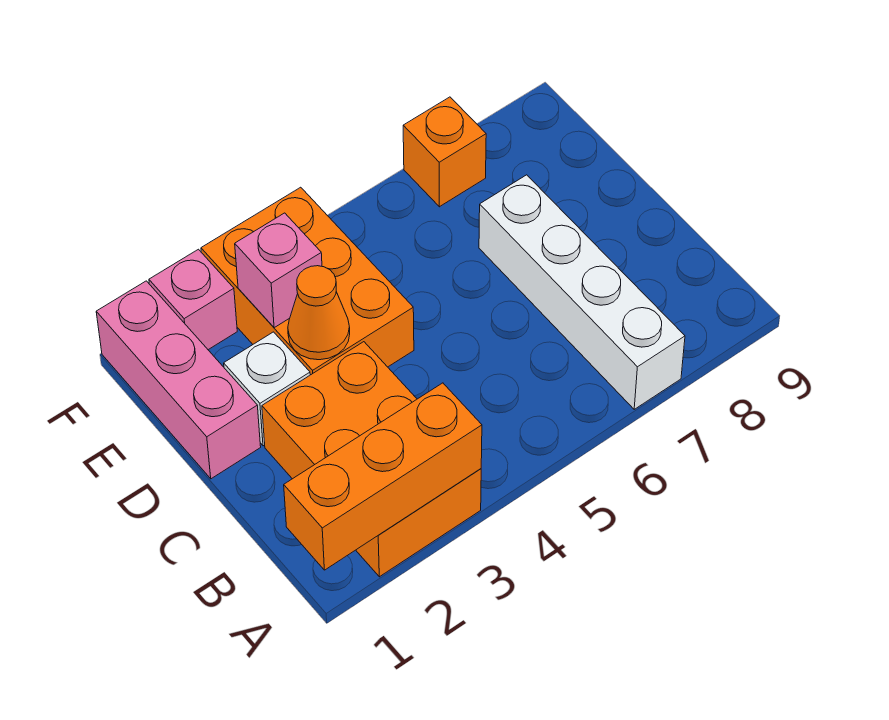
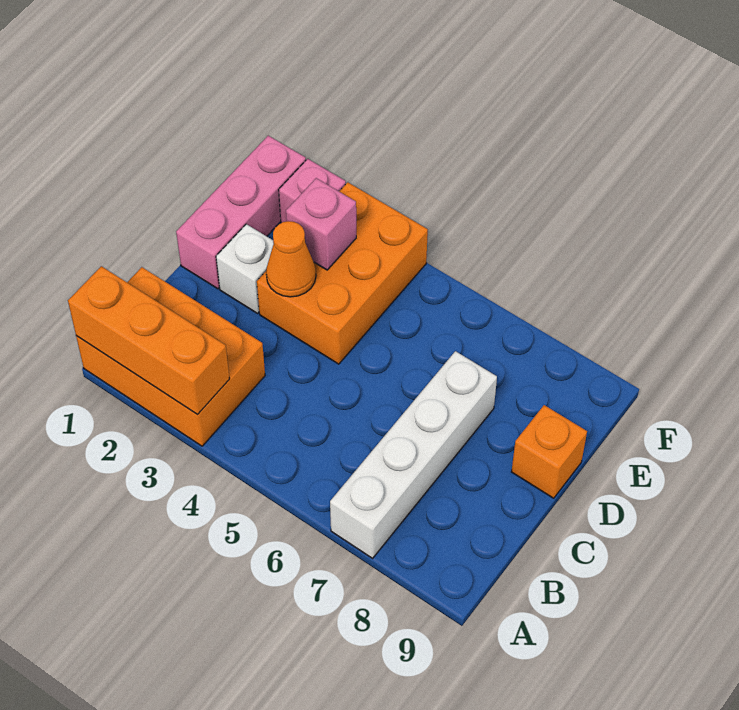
orange 2x3 brick [262,342,481,577] -> orange 2x3 brick turned to [76,267,265,446]
orange 1x1 brick [403,97,486,207] -> orange 1x1 brick moved to [511,405,587,498]

